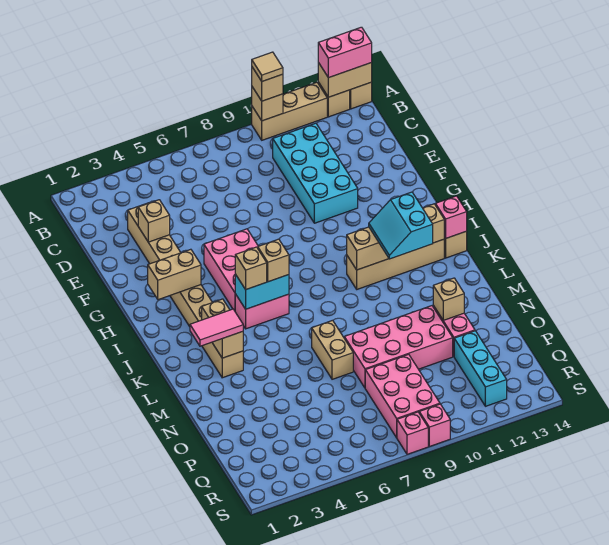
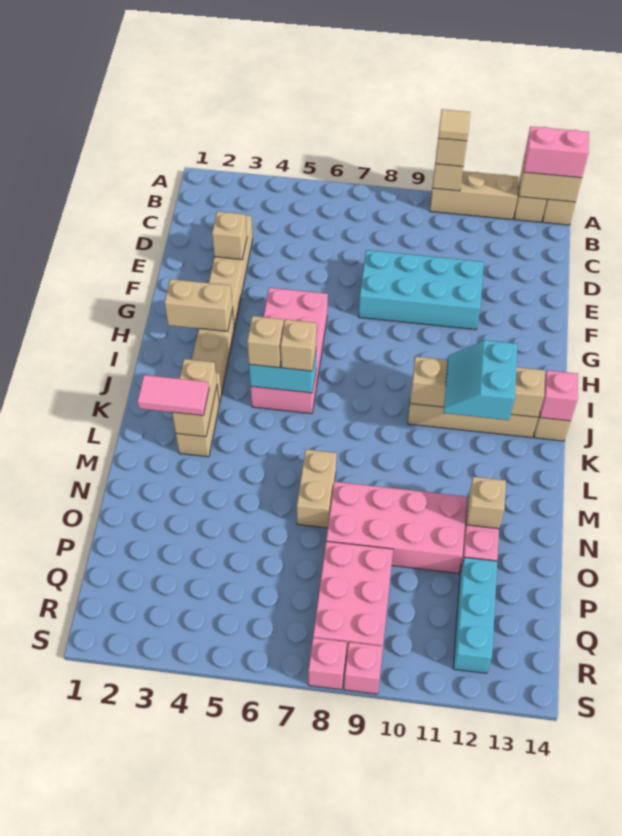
cyan 2x4 brick [273,123,358,223] -> cyan 2x4 brick turned to [359,250,484,330]

